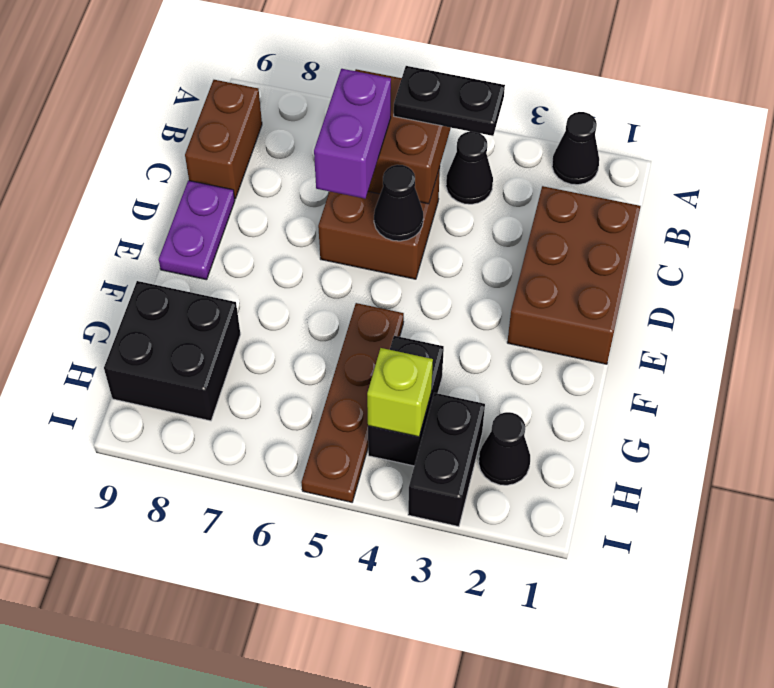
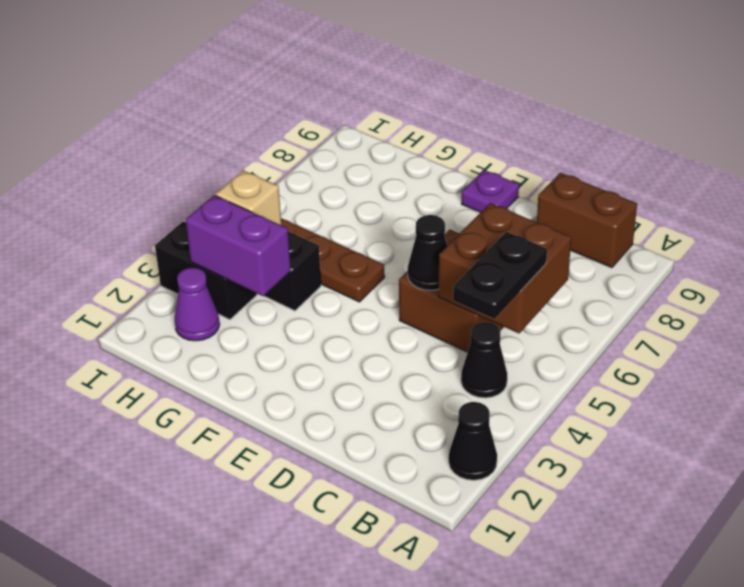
brown 2x3 brick [507,186,641,364] -> none
purple 1x2 brick [314,69,391,199] -> purple 1x2 brick moved to [186,195,291,296]
purple 1x2 plate [159,181,235,280] -> purple 1x1 plate [461,170,519,212]
black 2x2 brick [104,281,241,421] -> none
black 1x1 cone [479,412,530,485] -> purple 1x1 cone [174,267,220,341]
lime 1x1 brick [367,348,433,437] -> tan 1x1 brick [216,170,281,225]

